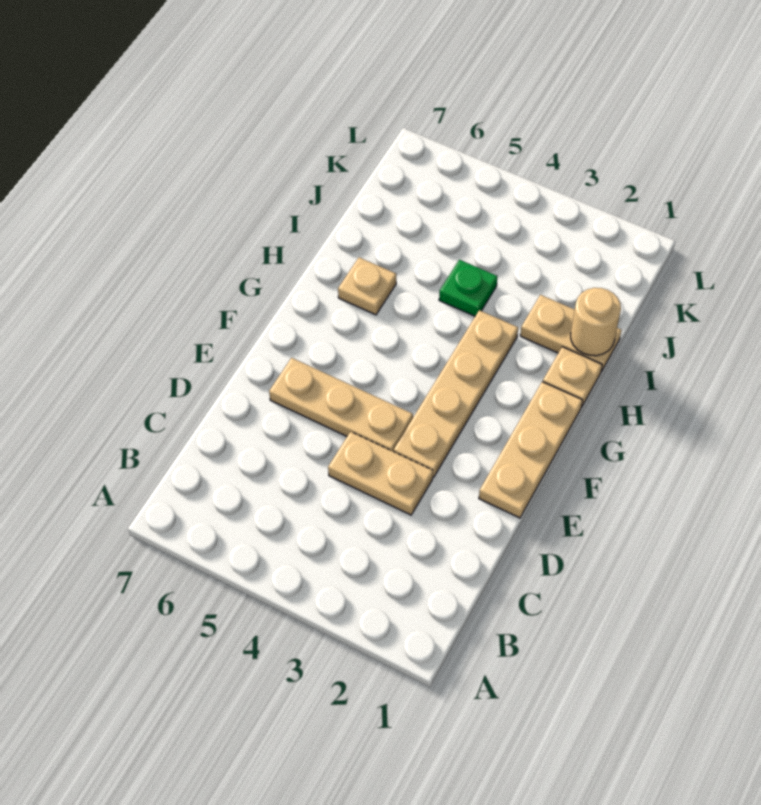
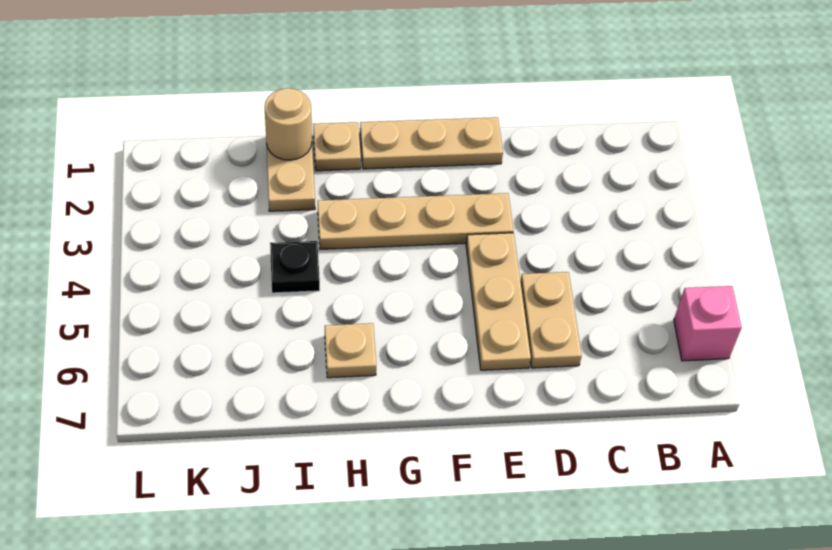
none -> pink 1x1 brick [674,286,742,361]
tan 1x2 plate [328,432,433,515] -> tan 1x2 plate moved to [520,272,582,368]
green 1x1 plate [439,260,498,316] -> black 1x1 plate [270,241,320,293]

